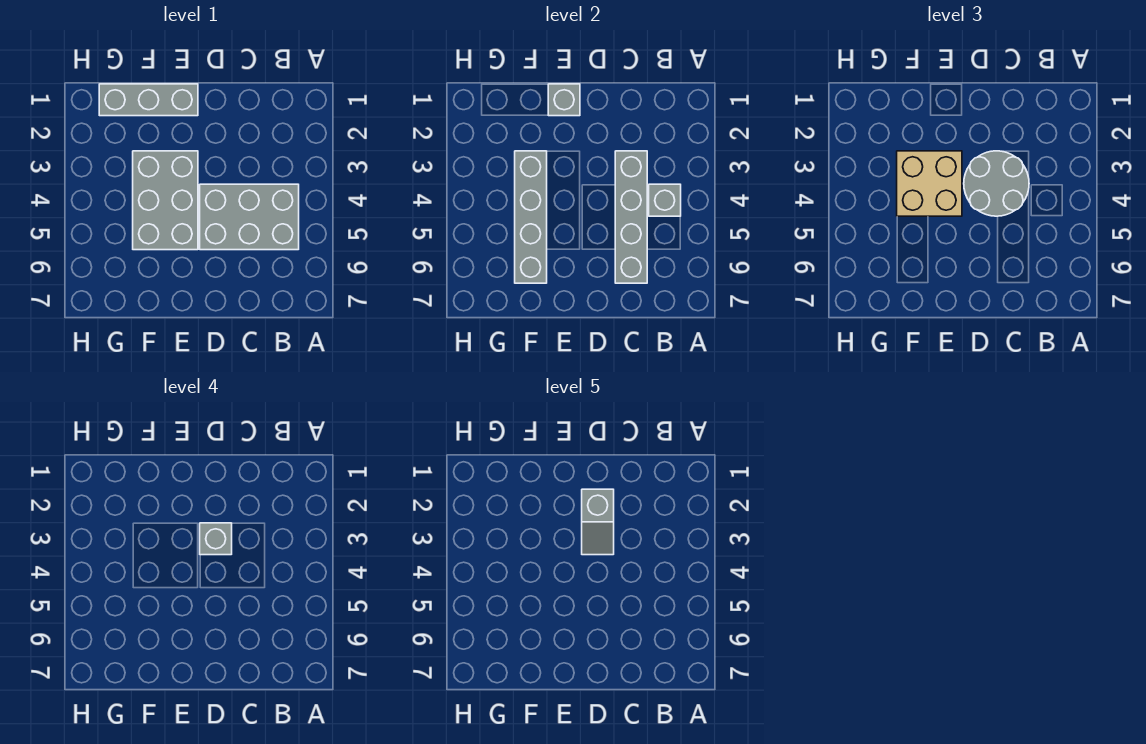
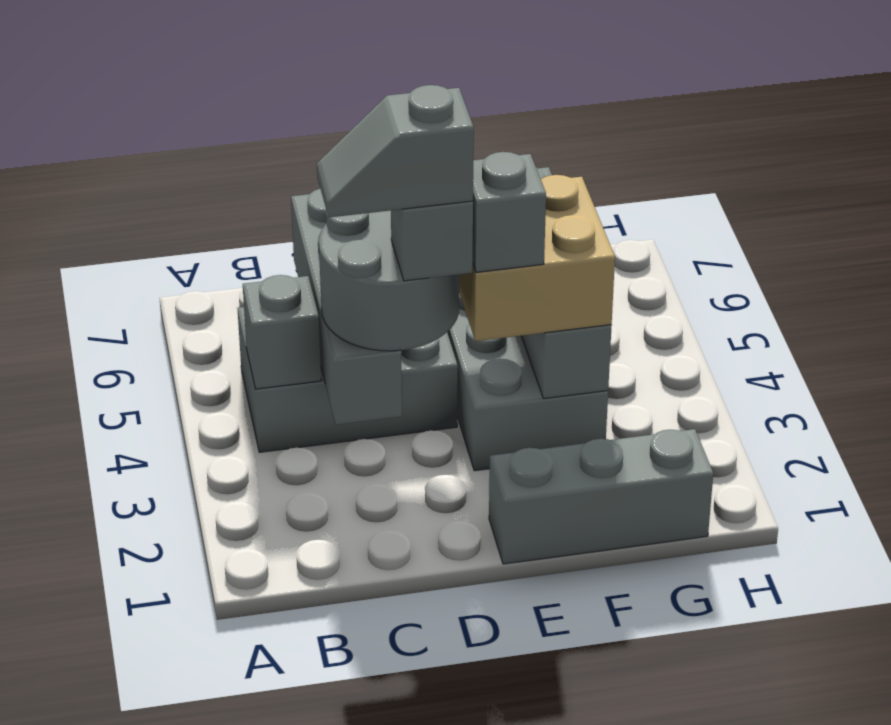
grey 1x2 slope [582,489,614,555] -> grey 1x2 slope turned to [317,85,474,217]
grey 1x1 brick [548,84,580,116] -> grey 1x1 brick moved to [473,152,546,272]

